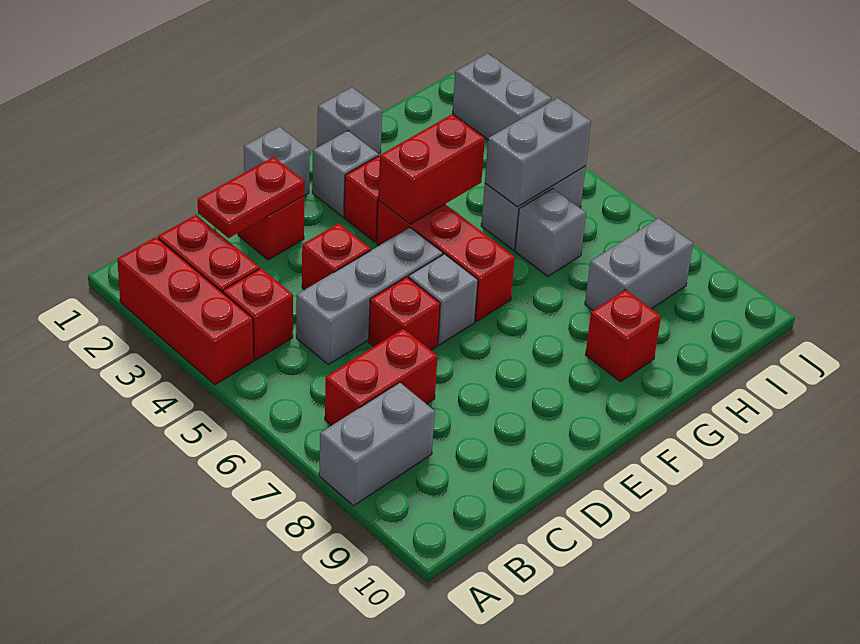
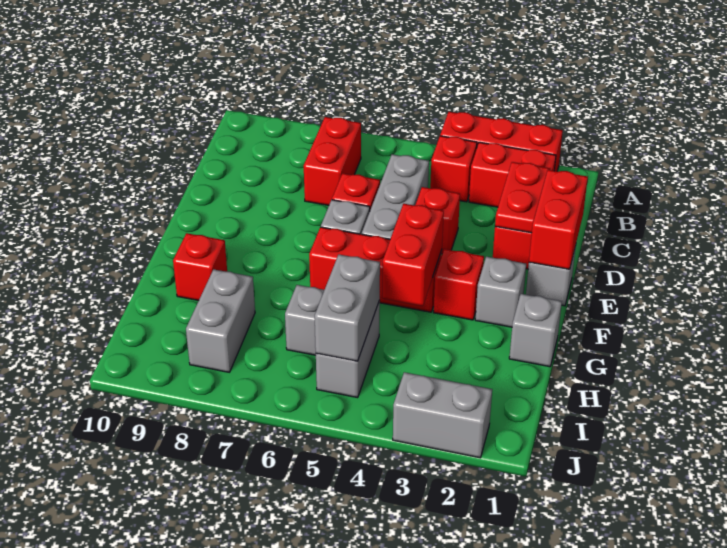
grey 1x2 brick [319,382,435,506] -> none
none -> red 1x2 brick [529,170,588,269]

